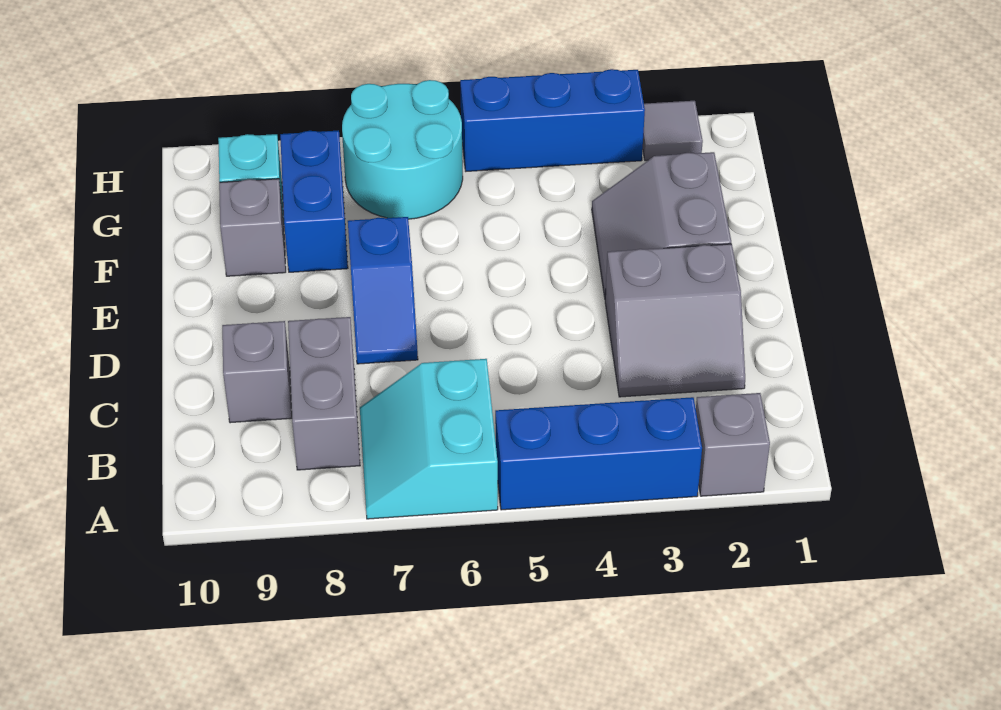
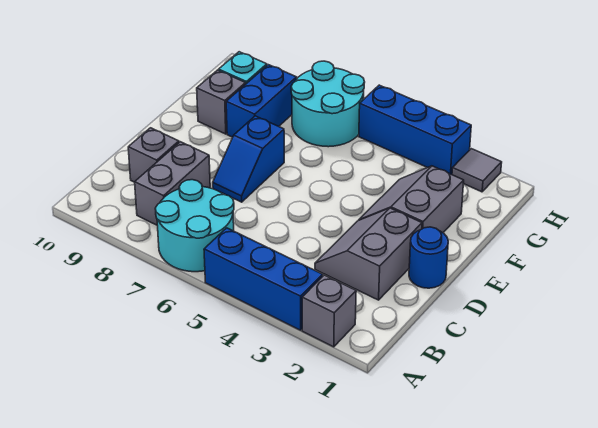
cyan 2x2 slope [360,359,498,519] -> cyan 2x2 round brick [155,180,234,272]
grey 2x2 slope [605,244,745,397] -> grey 2x2 slope turned to [315,208,422,300]
none -> blue 1x1 round brick [409,227,448,288]

